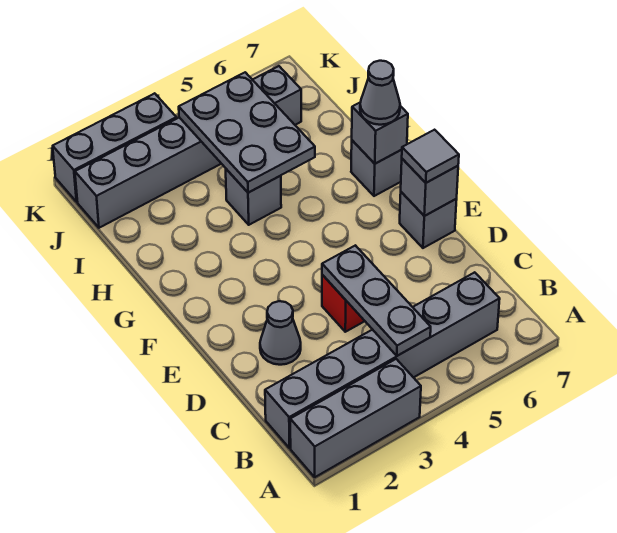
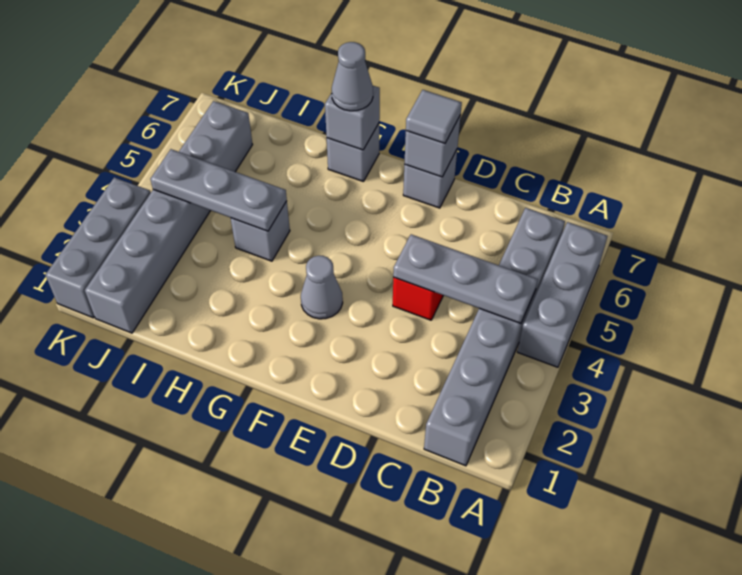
grey 1x3 brick [290,359,421,477] -> grey 1x3 brick moved to [517,222,607,367]
grey 1x1 cone [260,301,301,365] -> grey 1x1 cone moved to [301,256,343,319]
grey 2x3 plate [179,72,315,193] -> grey 1x3 plate [150,149,287,231]

